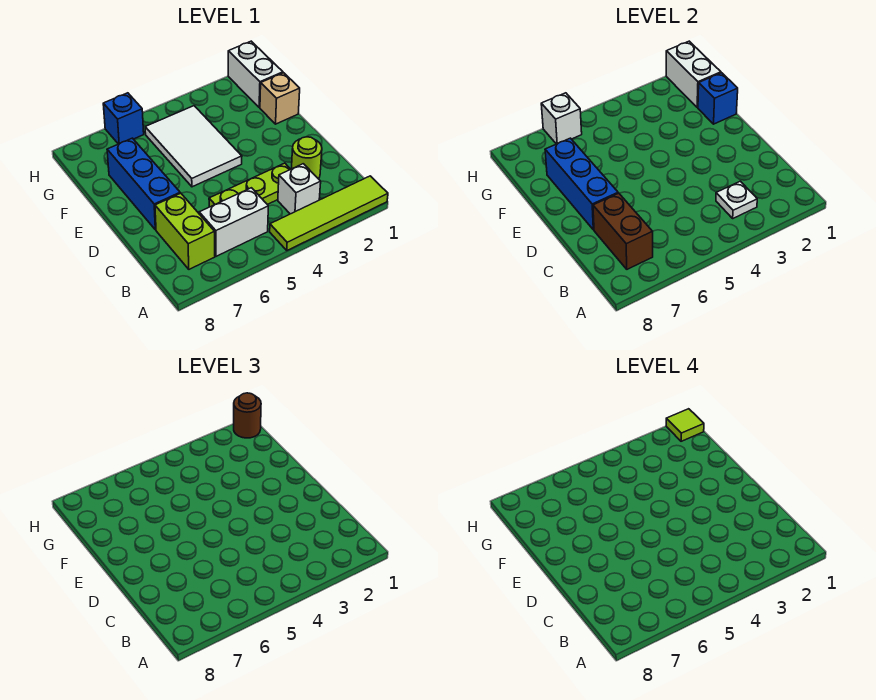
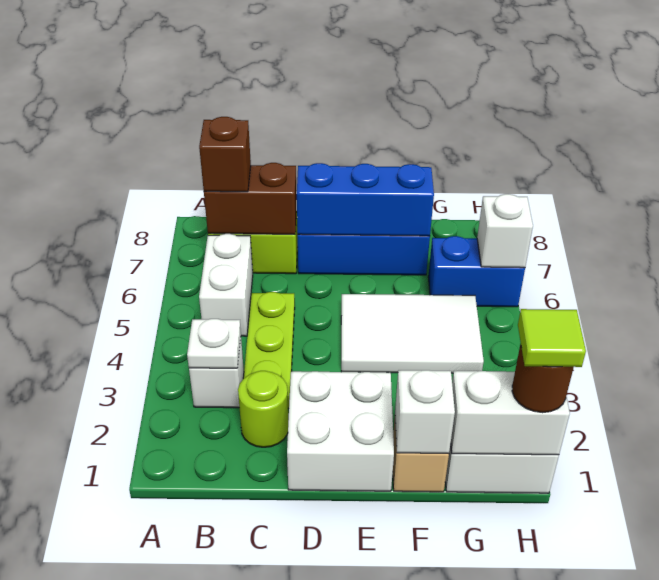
lime 1x4 tile [270,176,388,250] -> none
none -> brown 1x1 brick [199,117,251,192]
none -> white 2x2 brick [287,371,394,491]
blue 1x1 brick [698,73,738,124] -> white 1x1 brick [395,370,455,454]
blue 1x1 brick [103,93,144,144] -> blue 1x2 brick [428,236,525,307]

